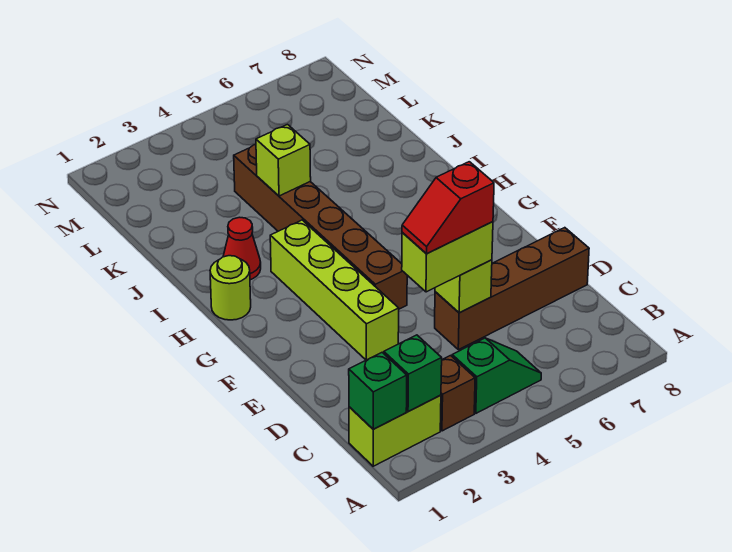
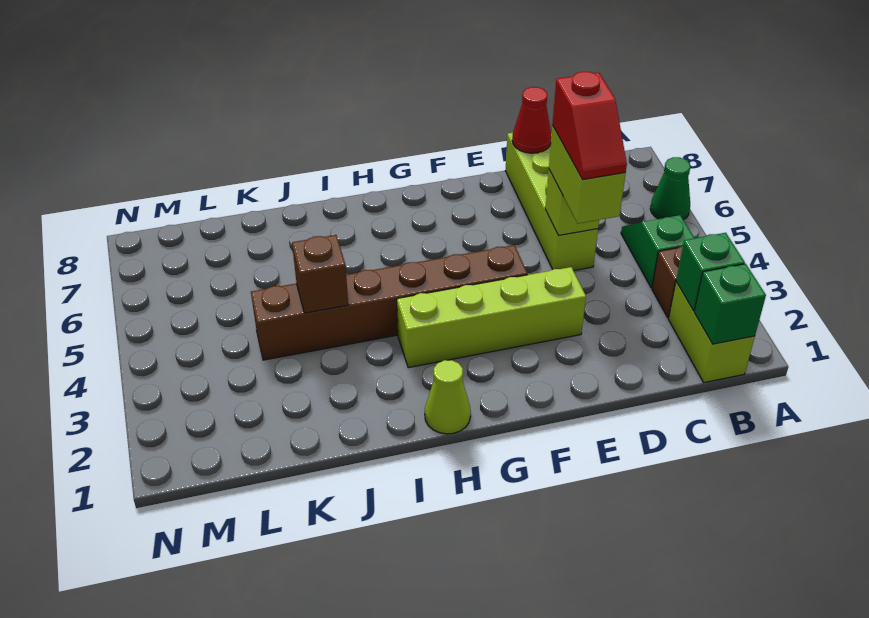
none -> green 1x1 cone [650,157,690,220]
brown 1x4 brick [435,228,589,350] -> lime 1x4 brick [505,133,598,271]
lime 1x1 round brick [210,256,251,320] -> lime 1x1 cone [425,360,471,434]
red 1x1 cone [223,217,261,280] -> red 1x1 cone moved to [512,87,551,153]
lime 1x1 brick [256,125,311,196] -> brown 1x1 brick [292,235,348,313]

